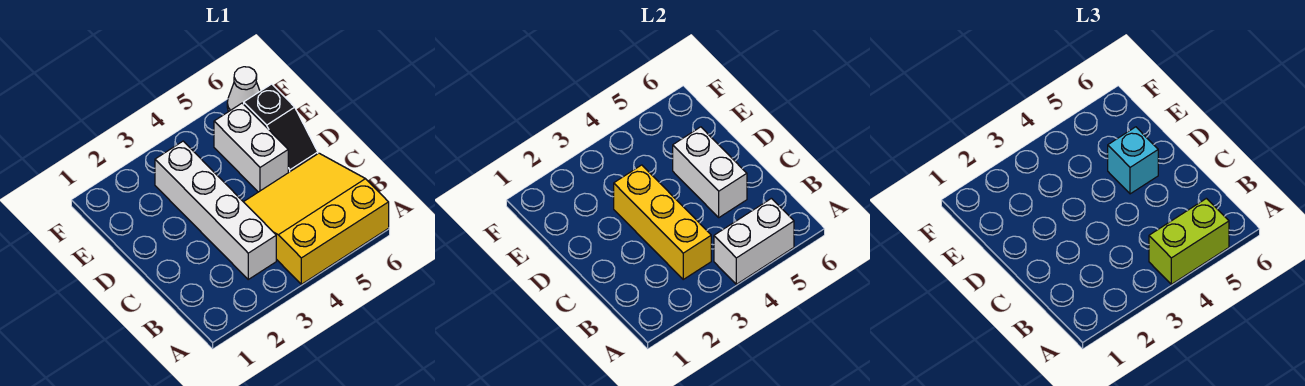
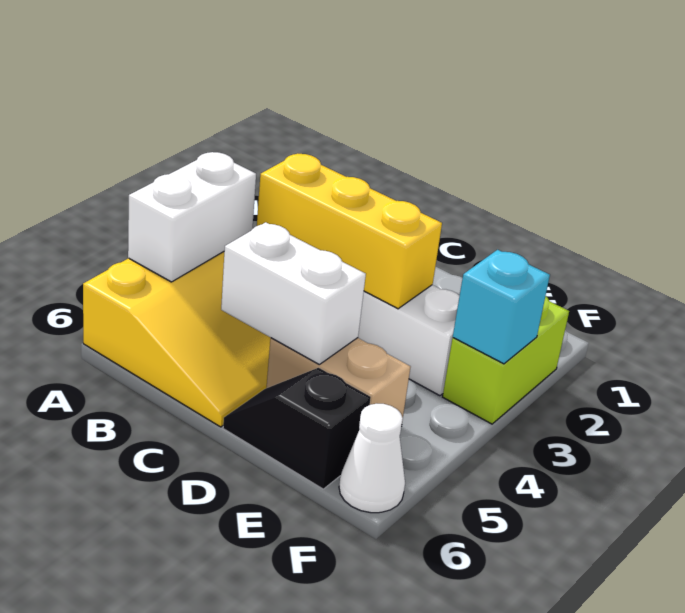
lime 1x2 brick [1149,198,1229,284] -> lime 1x2 brick moved to [443,296,569,424]
white 1x2 brick [214,103,288,192] -> tan 1x2 brick [267,338,410,418]
cyan 1x1 brick [1108,127,1158,194] -> cyan 1x1 brick moved to [453,250,550,364]

